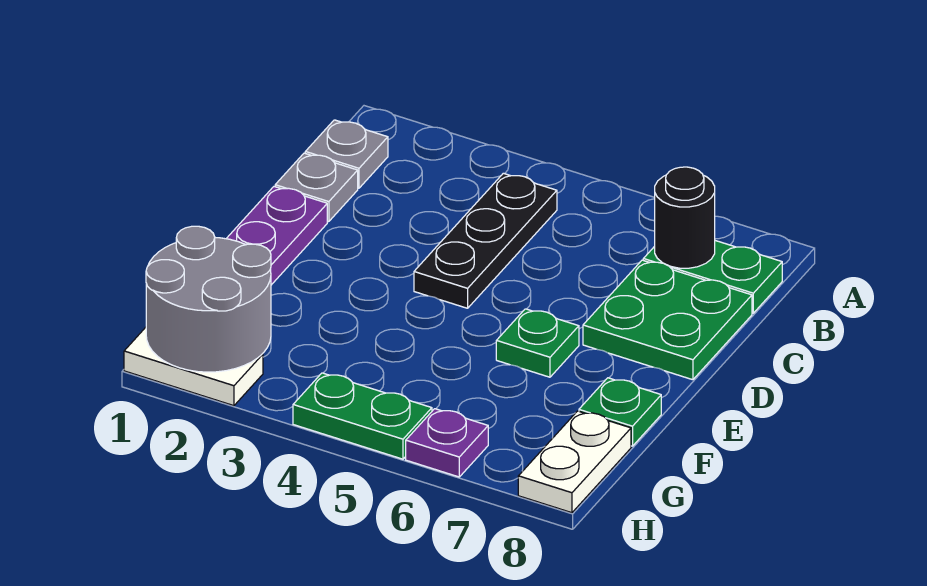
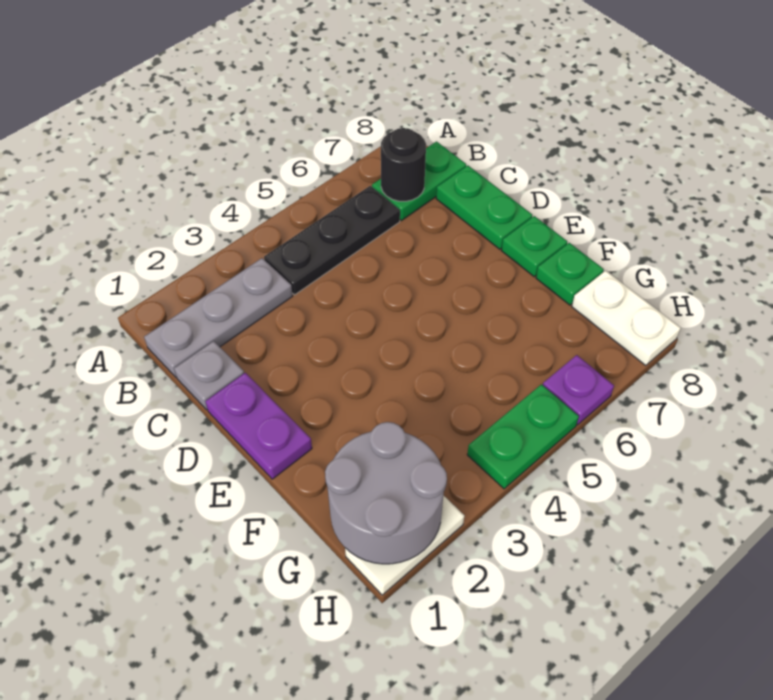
grey 1x1 plate [305,120,388,188] -> grey 1x3 plate [144,258,293,377]
black 1x3 plate [414,173,557,308] -> black 1x3 plate turned to [264,186,400,295]
green 2x2 plate [583,260,752,380] -> green 1x2 plate [436,166,532,249]
green 1x1 plate [496,309,579,377] -> green 1x1 plate moved to [501,216,567,277]

